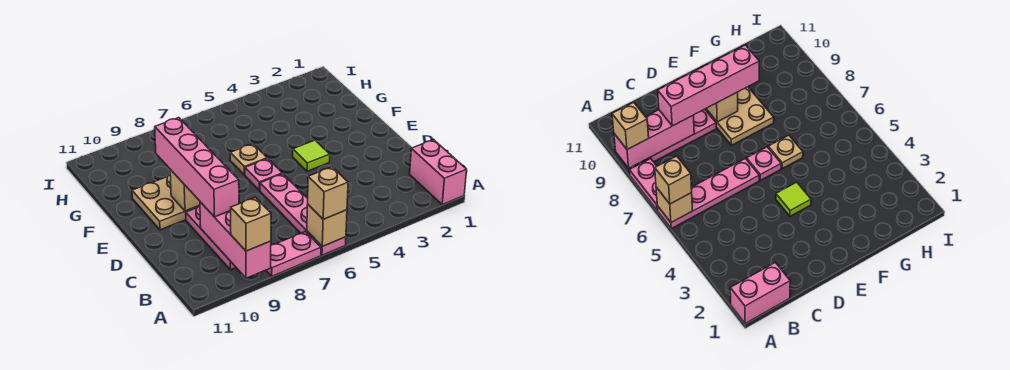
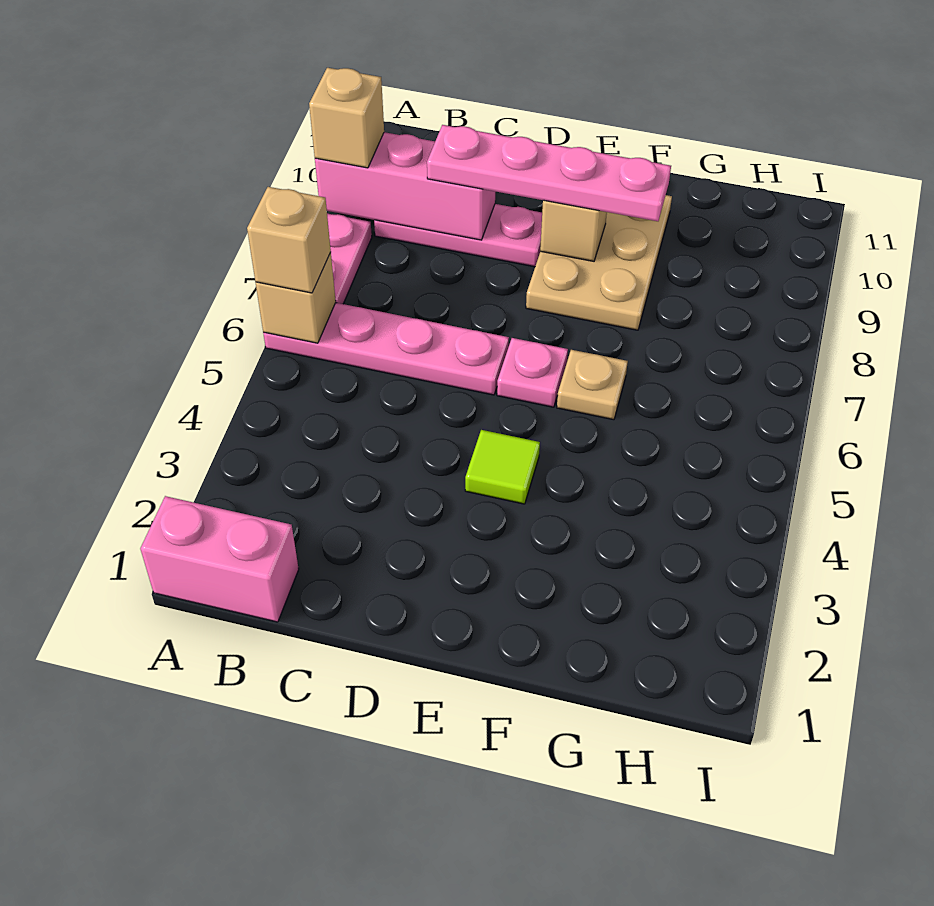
pink 1x4 brick [155,118,239,217] -> pink 1x4 plate [427,125,671,221]

